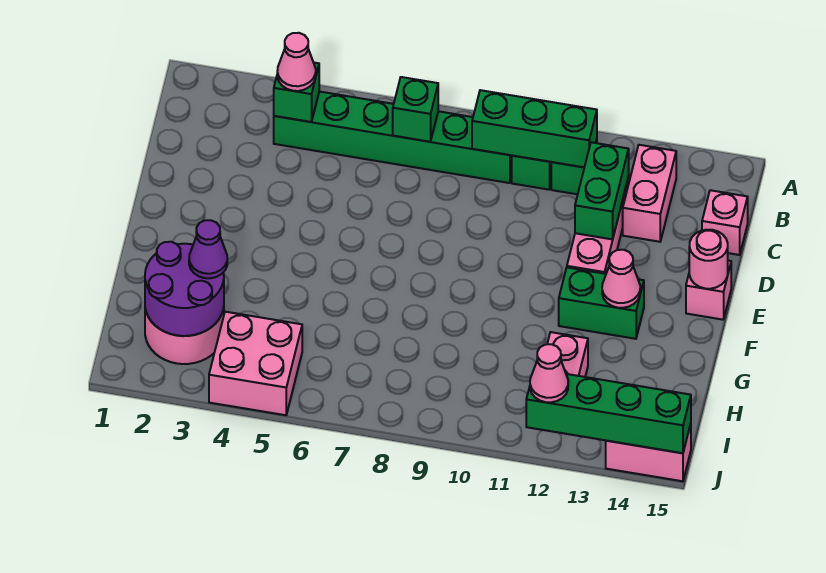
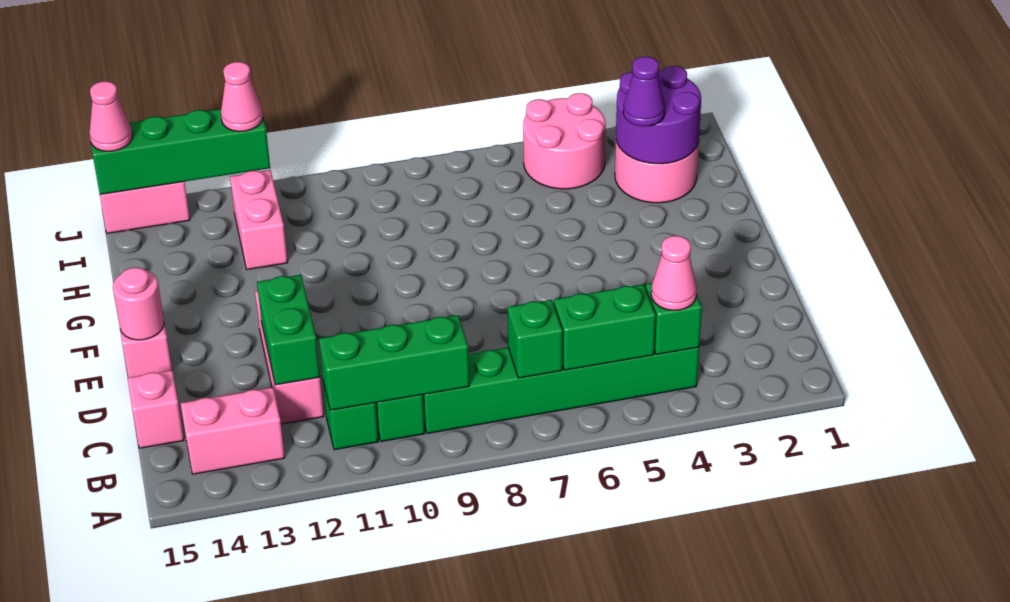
pink 1x2 brick [623,145,676,242] -> pink 1x2 brick turned to [181,387,285,474]
green 1x2 brick [559,268,644,339] -> green 1x2 brick moved to [554,284,656,370]
pink 1x1 cone [602,250,640,308] -> pink 1x1 cone moved to [89,81,132,151]
pink 2x2 brick [209,312,302,415] -> pink 2x2 round brick [523,93,606,189]

